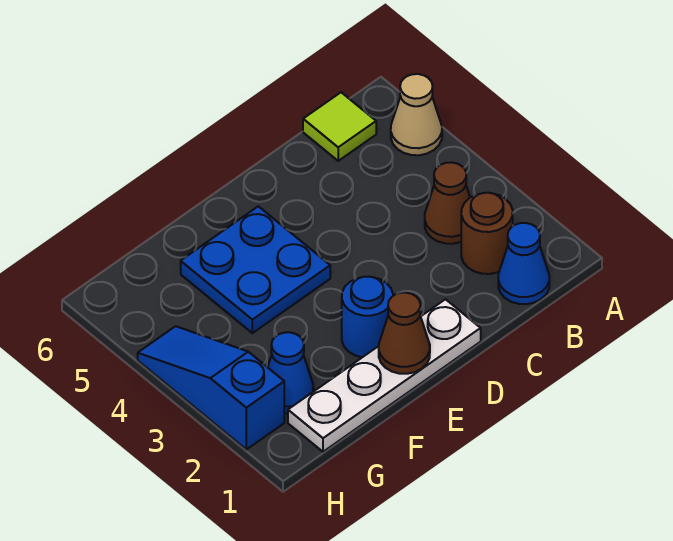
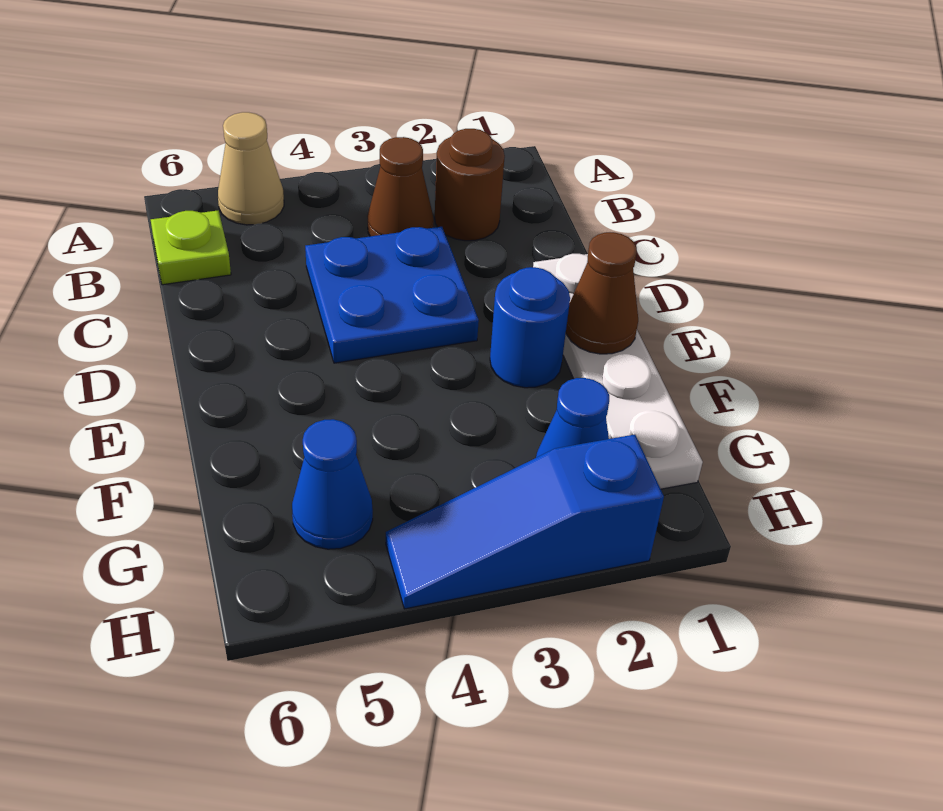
blue 1x1 cone [498,223,549,304] -> blue 1x1 cone moved to [292,419,373,549]
lime 1x1 tile [303,92,376,161] -> lime 1x1 plate [151,211,231,285]
blue 2x2 plate [181,206,330,333] -> blue 2x2 plate moved to [305,227,479,363]

